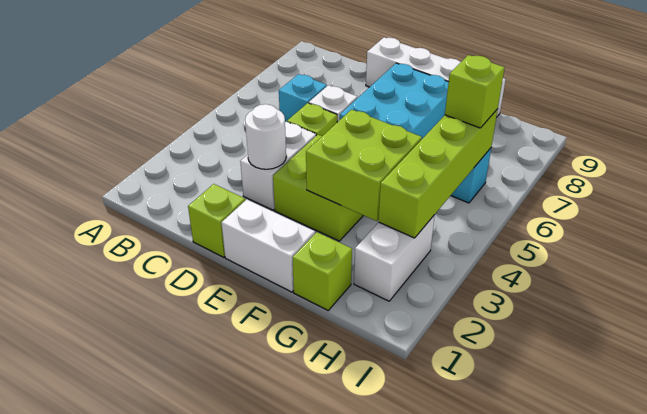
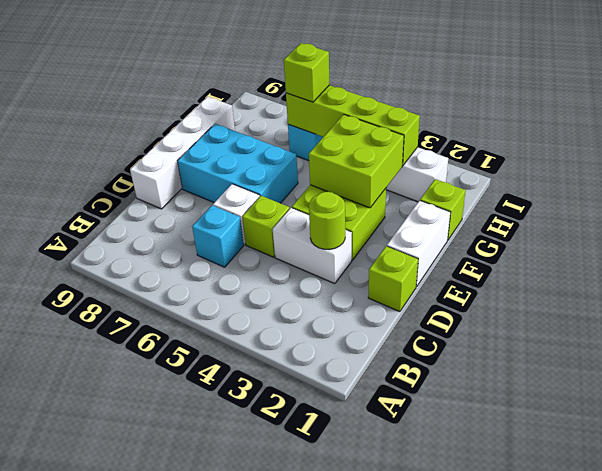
white 1x1 round brick [245,104,286,169] -> lime 1x1 round brick [309,192,345,250]

